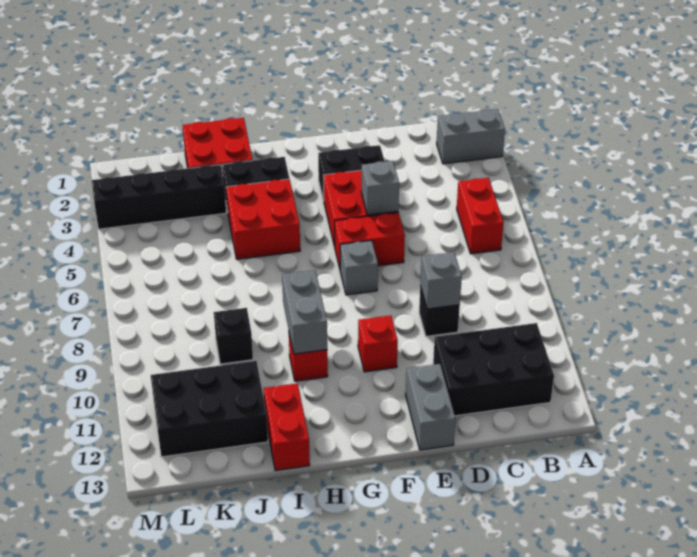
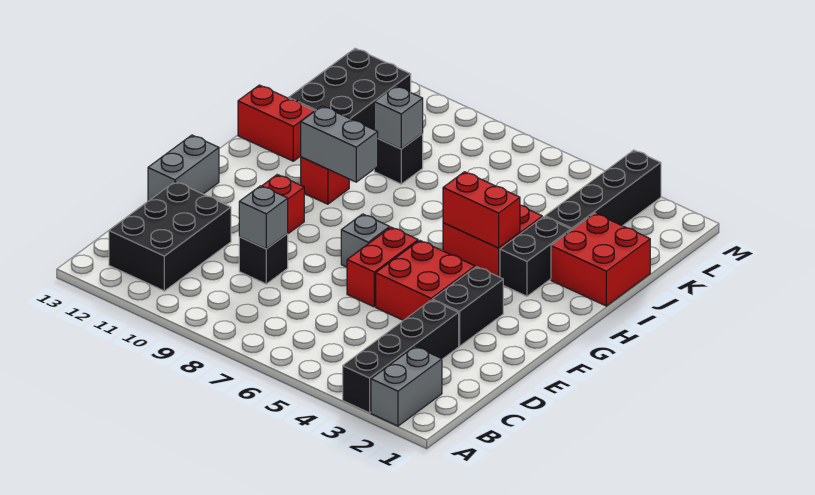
none -> black 1x4 brick [343,300,459,413]
red 1x2 brick [457,178,504,254] -> red 1x2 brick moved to [443,172,520,248]
grey 1x1 brick [361,161,399,215] -> grey 1x1 brick moved to [374,86,423,149]
grey 1x2 brick [406,364,455,450] -> grey 1x2 brick turned to [148,135,219,201]

